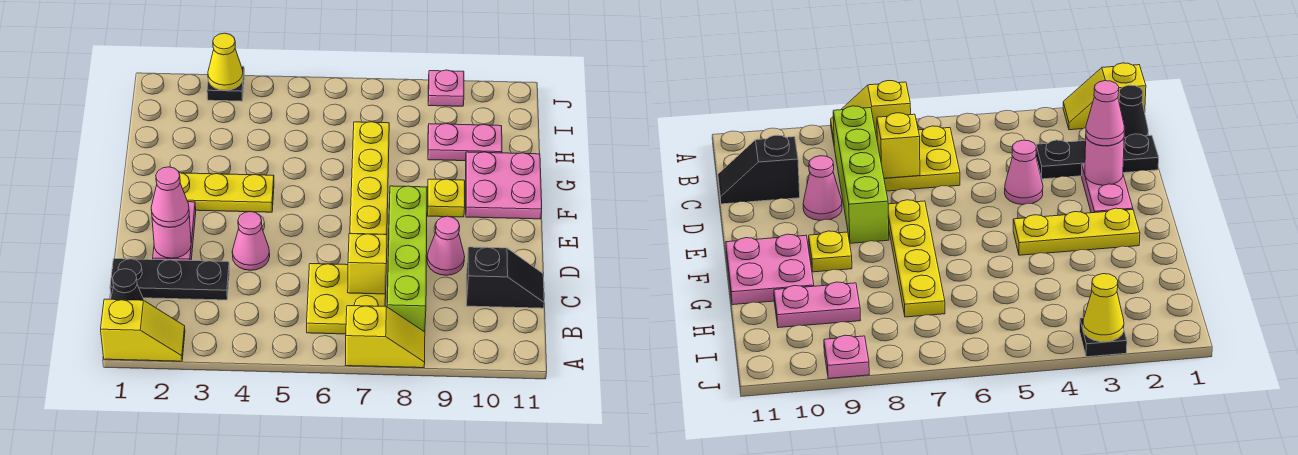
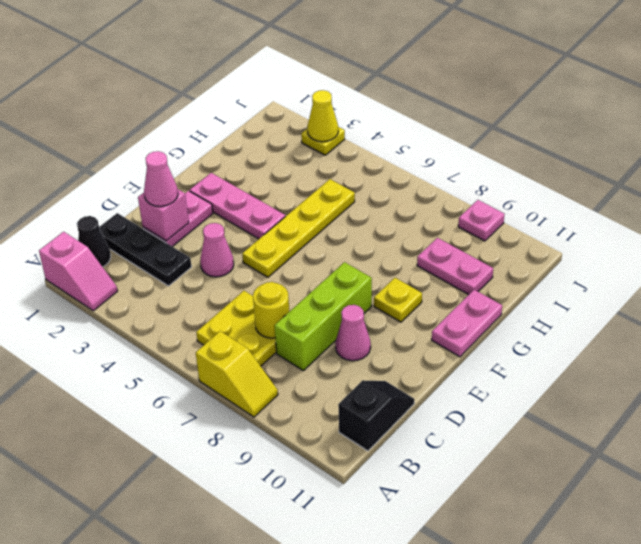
yellow 1x2 slope [101,299,185,361] -> pink 1x2 slope [39,232,117,311]
lime 1x4 brick [387,186,427,332] -> lime 1x3 brick [275,262,372,371]
yellow 1x1 brick [348,234,387,294] -> yellow 1x1 round brick [253,282,289,338]
black 1x2 slope [466,247,544,308] -> black 1x2 slope turned to [338,380,414,451]
pink 1x1 round brick [152,216,191,258] -> pink 1x1 brick [138,189,189,241]
yellow 1x4 plate [350,122,389,235] -> yellow 1x4 plate moved to [242,179,355,277]
yellow 1x3 plate [179,173,274,212] -> pink 1x3 plate [190,173,285,239]
pink 2x2 plate [466,152,542,219] -> pink 1x2 plate [432,290,502,357]
black 1x1 plate [207,66,244,101] -> yellow 1x1 plate [301,127,345,155]

